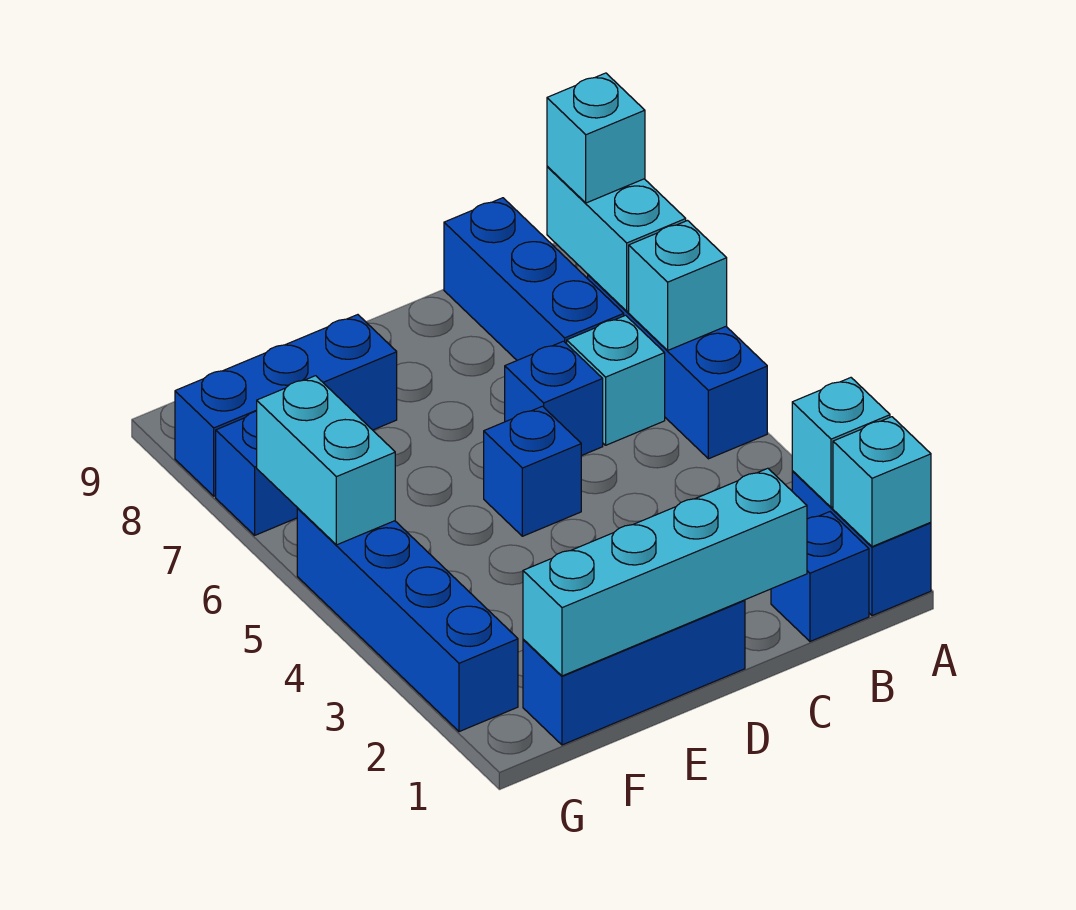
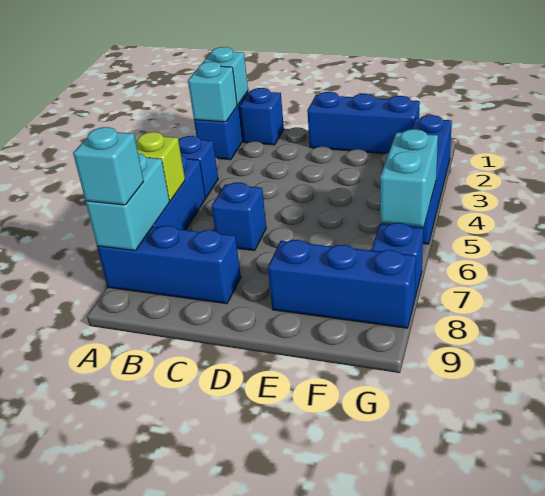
cyan 1x1 brick [629,221,727,350] -> lime 1x1 brick [136,132,185,201]
cyan 1x1 brick [567,315,665,445] -> none
blue 1x3 brick [444,198,624,360] -> blue 1x3 brick turned to [97,226,241,304]
cyan 1x4 brick [523,468,807,676] -> none
blue 1x1 brick [484,406,581,536] -> blue 1x1 brick moved to [178,136,218,198]

